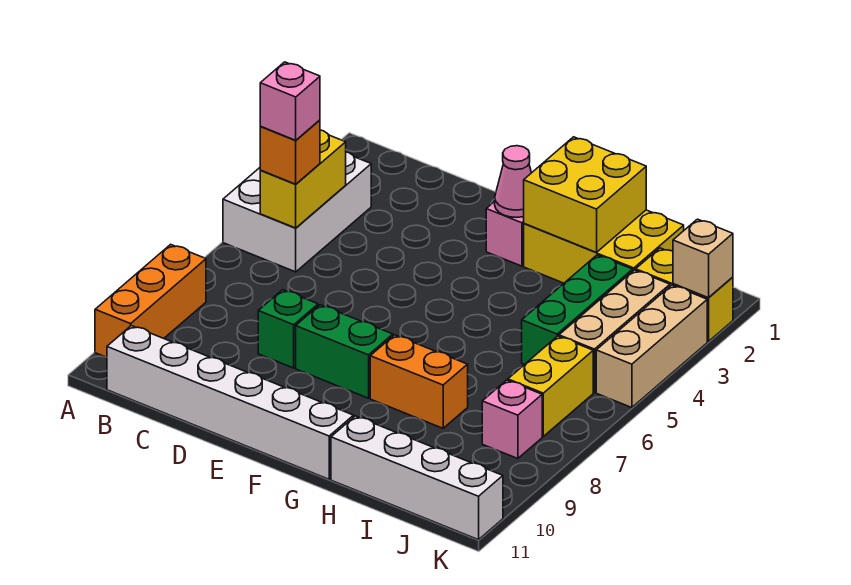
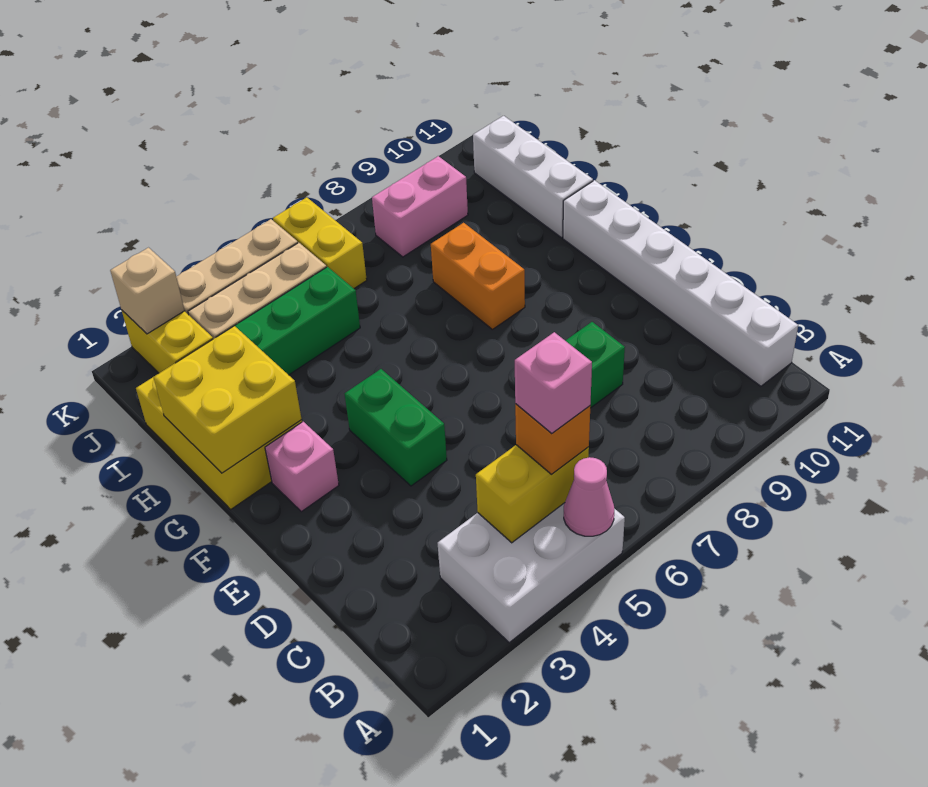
orange 1x3 brick [95,244,206,357] -> none
green 1x2 brick [296,305,393,398] -> green 1x2 brick moved to [345,369,447,486]
pink 1x1 cone [495,146,531,217] -> pink 1x1 cone moved to [564,457,614,536]
white 1x4 brick [331,416,503,540] -> white 1x3 brick [473,116,593,238]
yellow 1x2 brick [508,336,593,436] -> yellow 1x2 brick turned to [273,197,367,288]
pink 1x1 brick [482,380,542,459] -> pink 1x2 brick [372,156,468,257]

